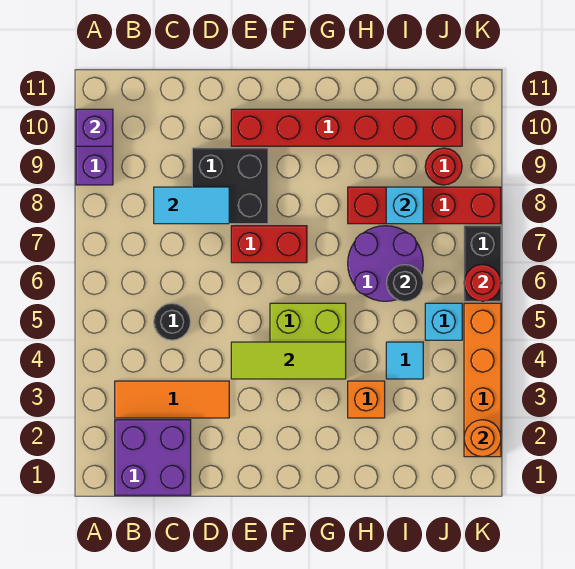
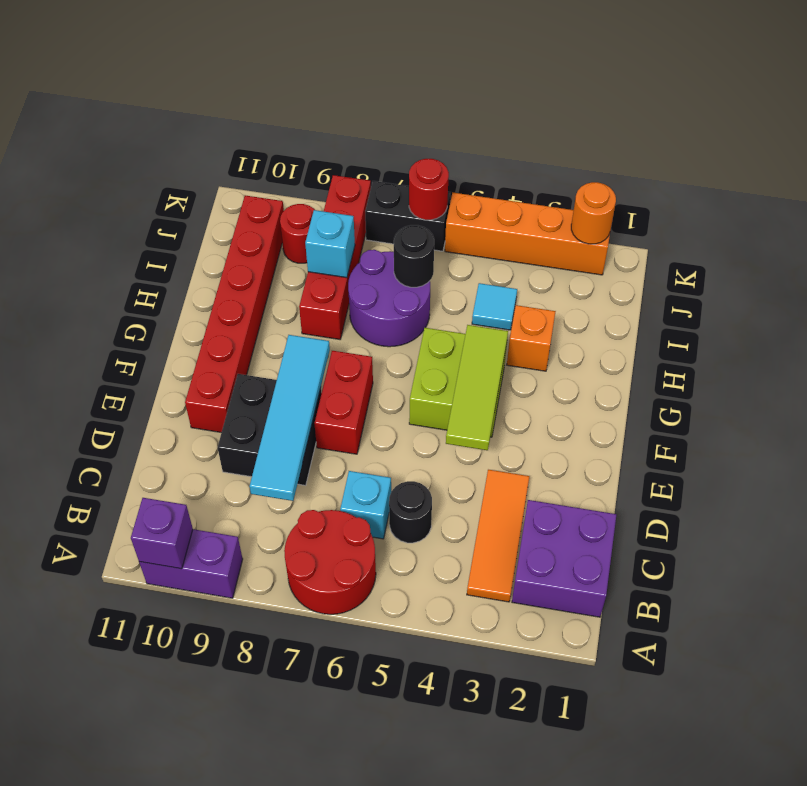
none -> red 2x2 round brick [284,510,376,614]
cyan 1x2 tile [154,187,229,224] -> cyan 1x4 tile [250,335,330,501]
cyan 1x1 brick [425,303,462,340] -> cyan 1x1 brick moved to [340,471,391,539]

